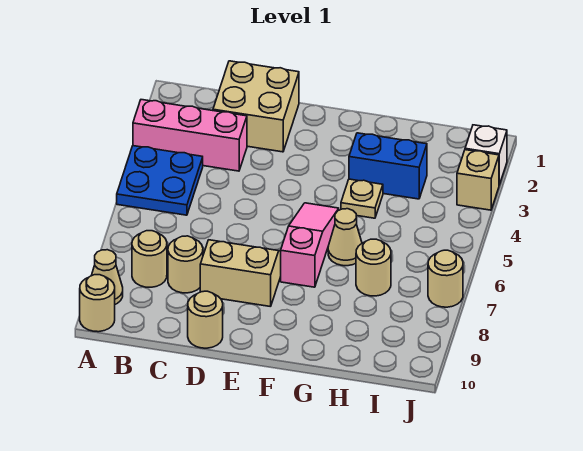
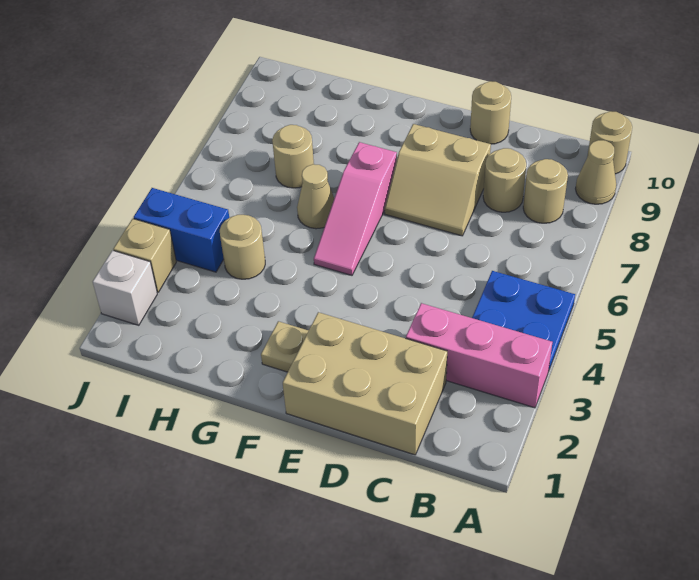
tan 2x2 brick [213,61,299,152] -> tan 2x3 brick [283,312,447,455]
blue 1x2 brick [349,133,427,199] -> blue 1x2 brick moved to [134,188,229,272]
tan 1x1 plate [341,179,383,218] -> tan 1x1 plate moved to [261,321,309,372]
tan 1x1 round brick [428,250,463,307] -> tan 1x1 round brick moved to [220,215,265,279]

